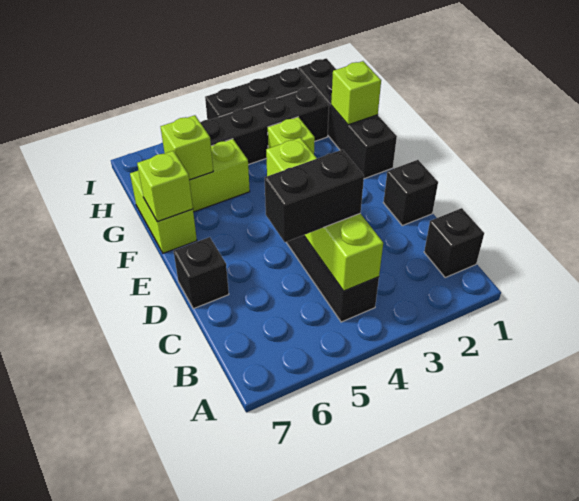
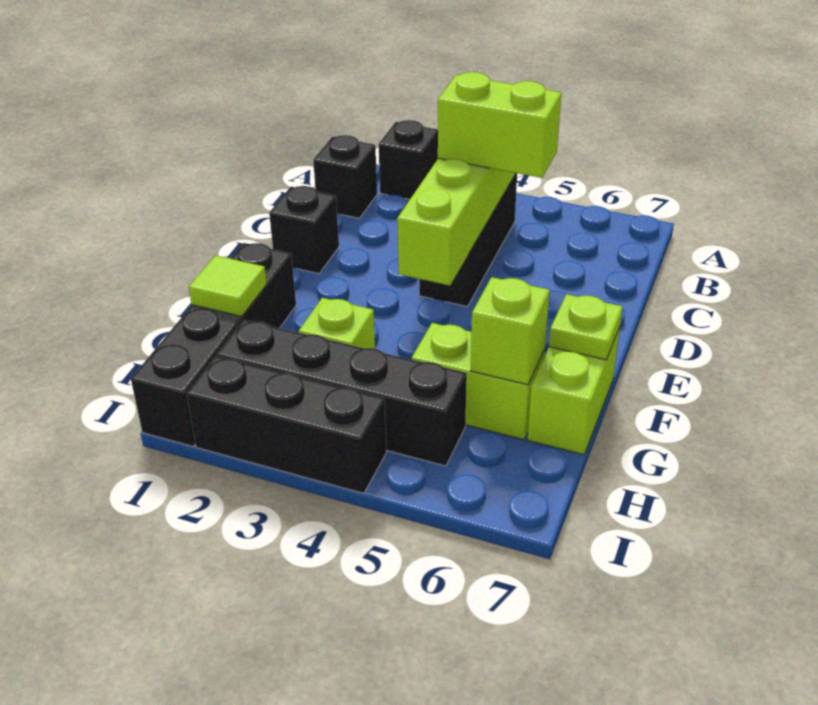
black 1x2 brick [265,150,364,242] -> lime 1x2 brick [438,72,561,178]
black 1x1 brick [174,237,229,309] -> black 1x1 brick moved to [379,120,438,199]
lime 1x1 brick [137,151,193,222] -> lime 1x1 plate [549,294,623,360]
lime 1x1 brick [331,61,381,125] -> lime 1x1 tile [189,255,267,317]

